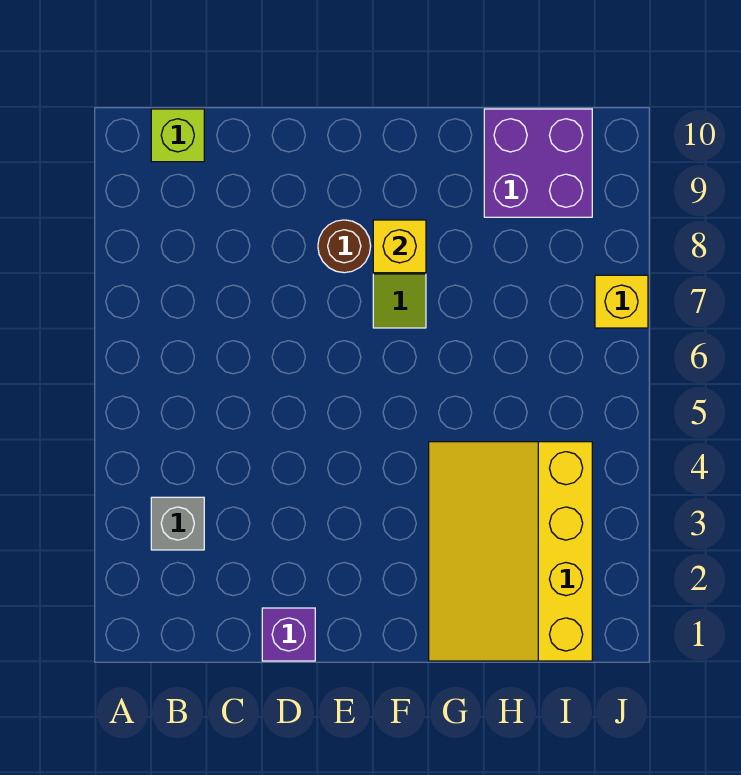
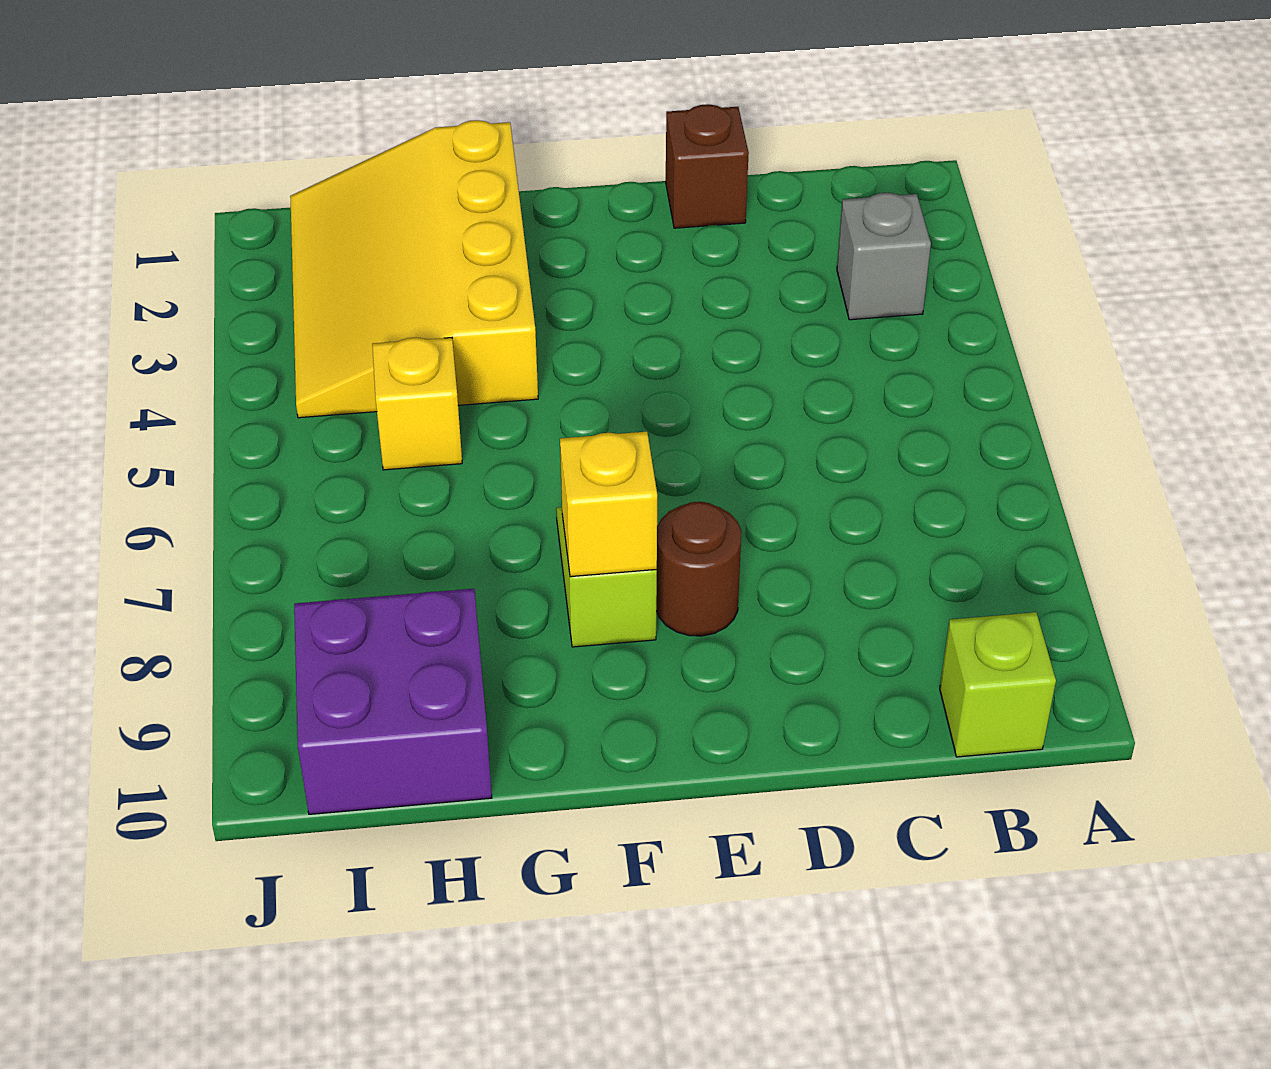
purple 1x1 brick [262,608,315,661] -> brown 1x1 brick [666,104,749,228]
yellow 3x4 slope [429,442,592,661] -> yellow 3x4 slope turned to [290,120,538,418]
yellow 1x1 brick [595,275,648,328] -> yellow 1x1 brick moved to [372,338,462,470]

